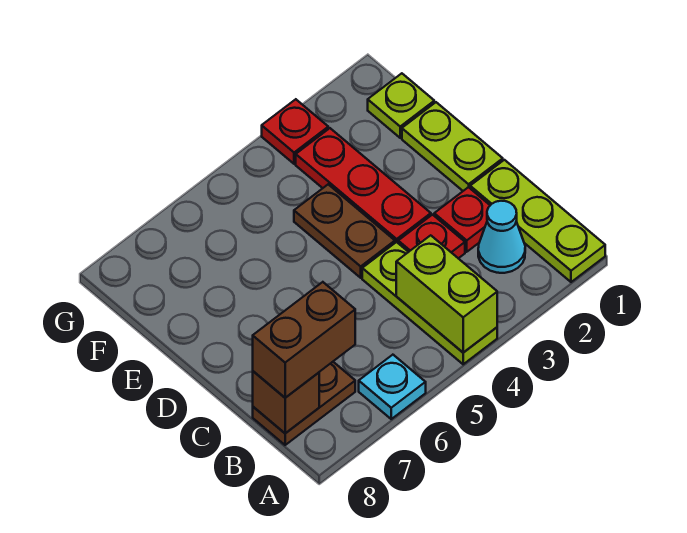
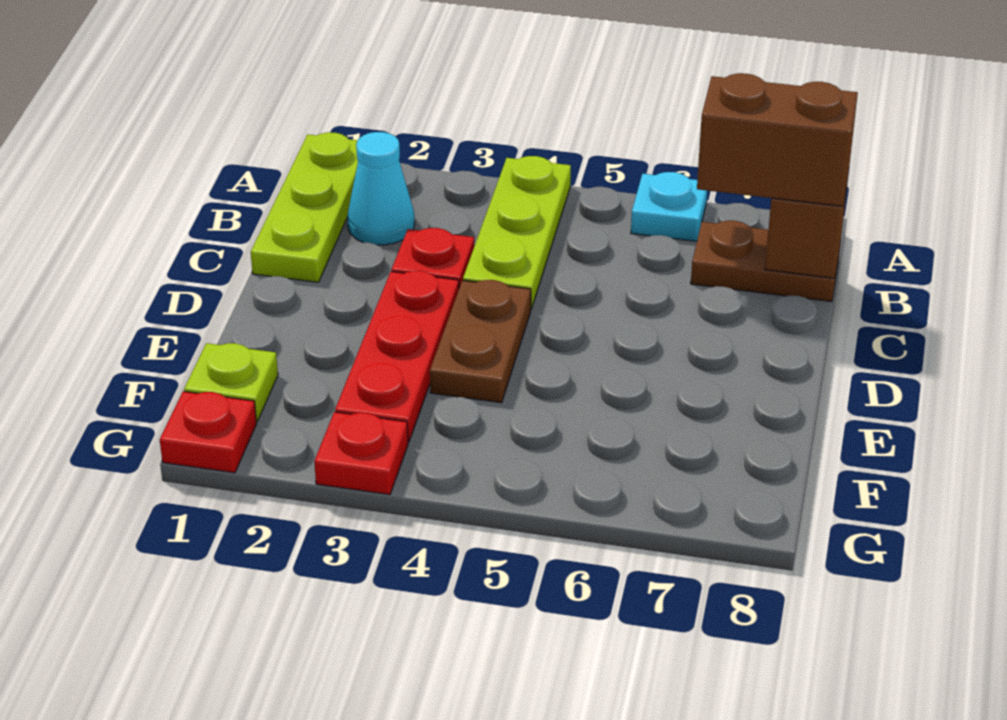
lime 1x2 brick [396,235,497,353] -> none
red 1x1 plate [434,187,490,252] -> red 1x1 plate moved to [160,391,257,473]
lime 1x2 plate [402,102,503,191] -> none

